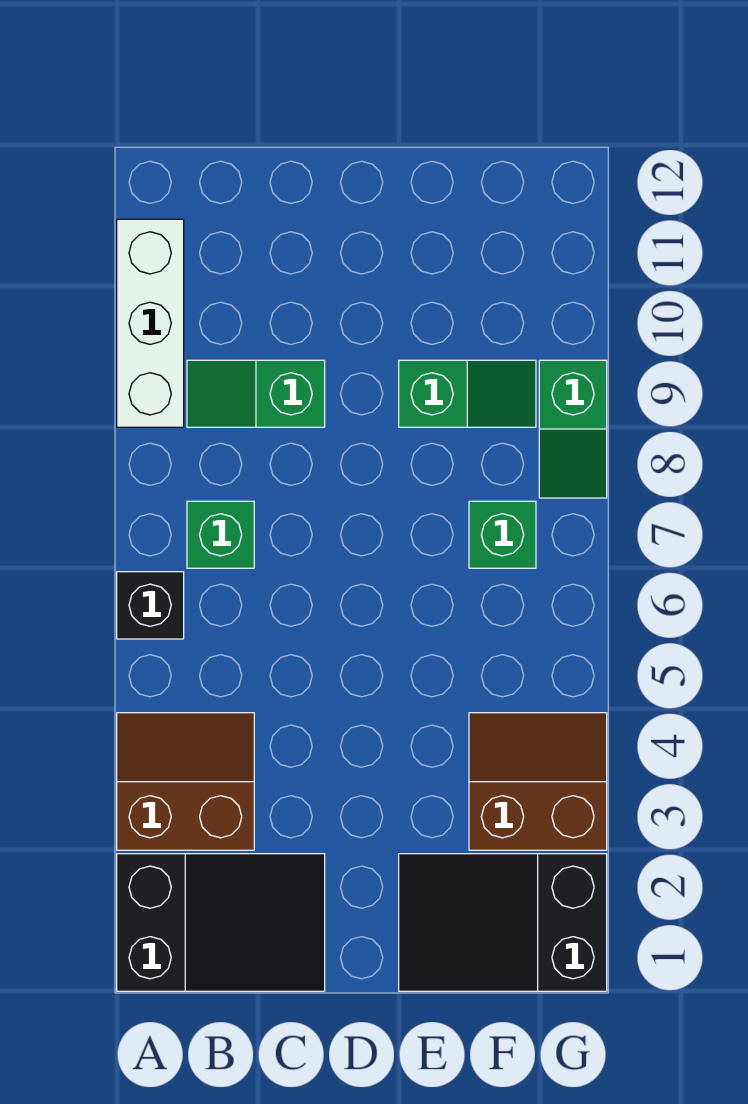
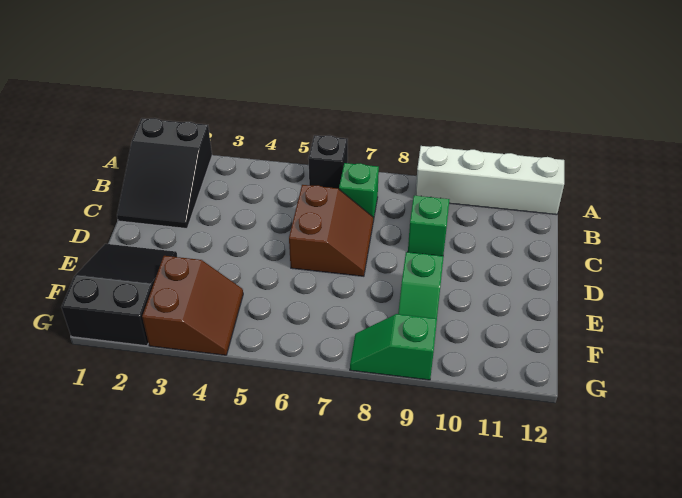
brown 2x2 slope [117,713,254,850] -> brown 2x2 slope moved to [289,185,373,276]
white 1x3 brick [117,219,184,427] -> white 1x4 brick [415,146,564,215]
green 1x1 brick [469,501,536,568] -> none

